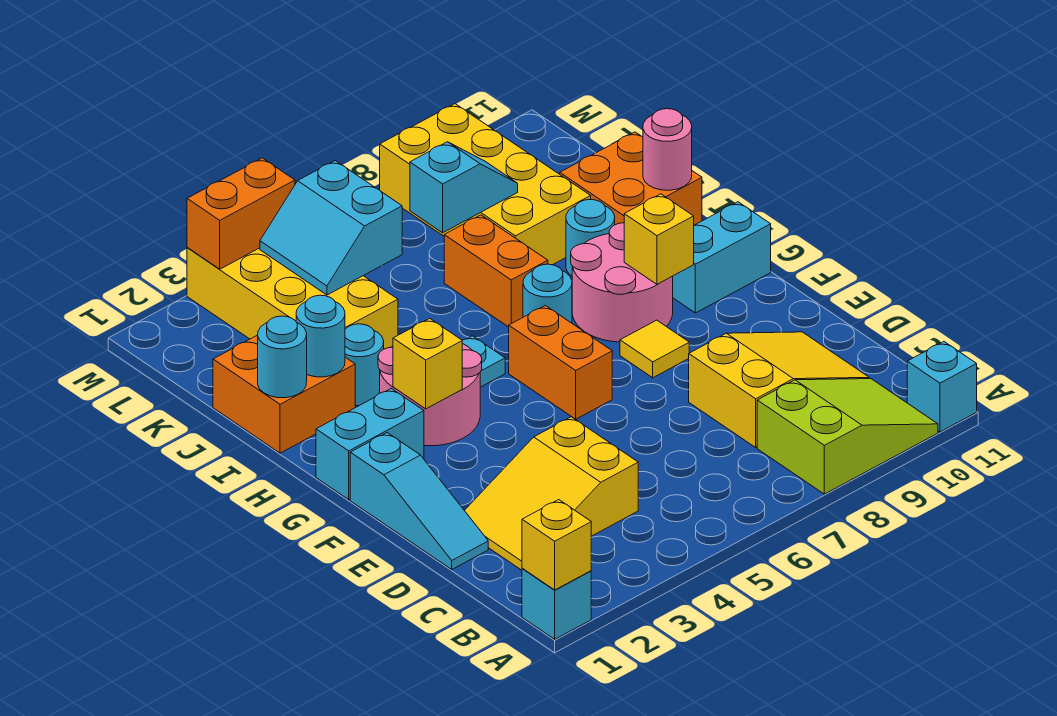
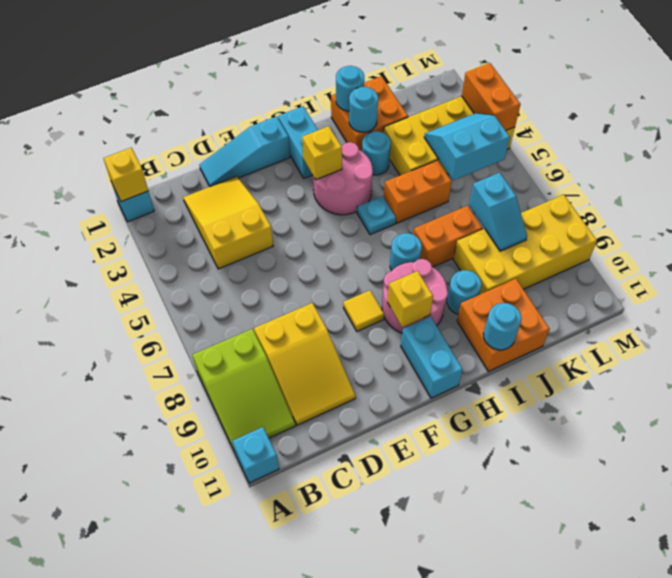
orange 1x2 brick [509,306,612,419] -> orange 1x2 brick moved to [384,160,452,223]
pink 1x1 round brick [643,109,692,190] -> cyan 1x1 round brick [483,303,522,350]

